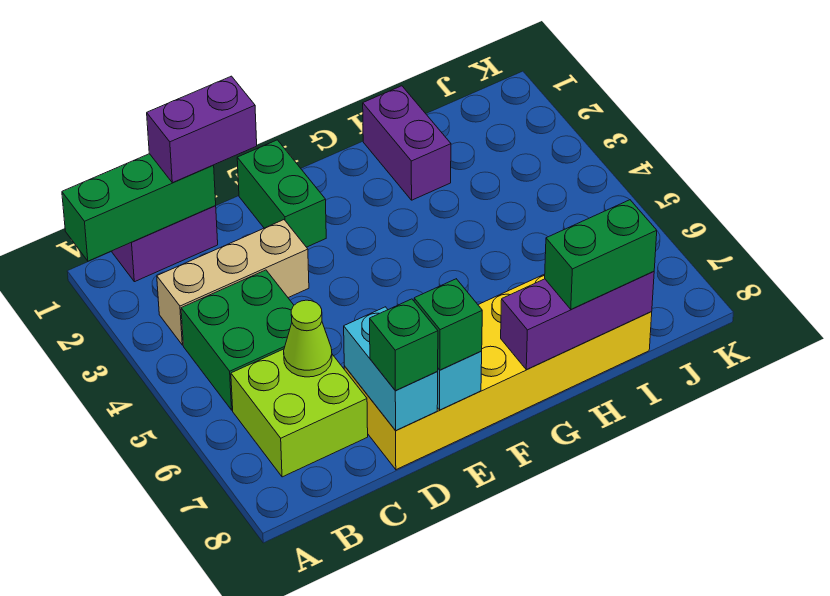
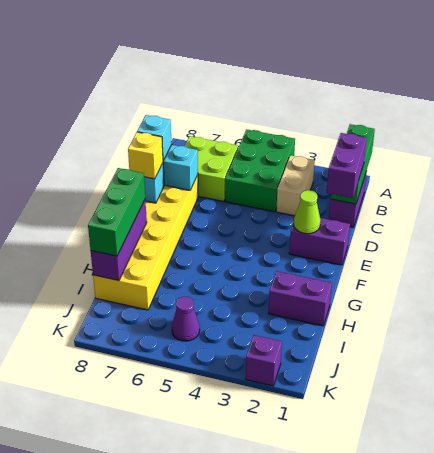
tan 1x3 brick [157,220,309,345] -> tan 1x2 brick [276,155,315,216]
green 2x2 brick [181,270,294,410] -> green 2x3 brick [225,129,295,212]
lime 1x1 cone [284,300,332,377] -> lime 1x1 cone moved to [293,190,320,234]
green 1x1 brick [370,299,438,391] -> cyan 1x1 brick [137,115,172,161]
green 1x2 brick [237,140,326,247] -> purple 1x2 brick [289,218,350,265]
green 1x1 brick [414,279,482,370] -> yellow 1x1 brick [128,132,163,179]
green 1x2 brick [545,200,657,309] -> green 1x3 brick [88,168,145,256]
none -> purple 1x1 cone [172,297,200,341]
none -> purple 1x1 brick [246,335,282,386]

